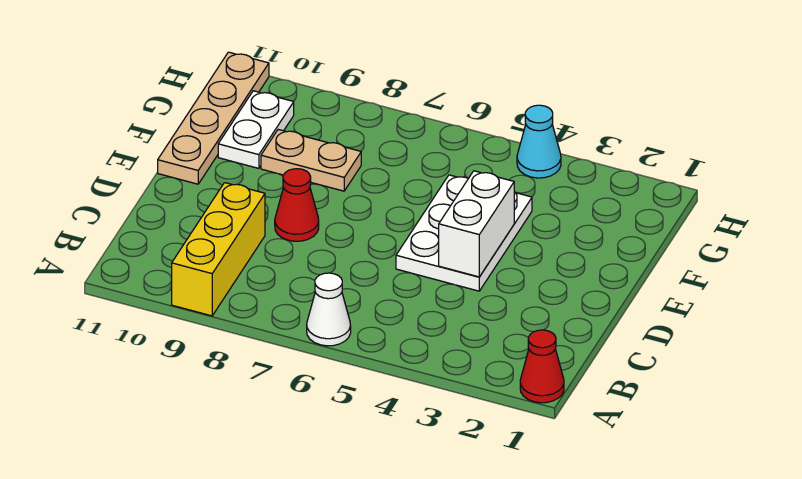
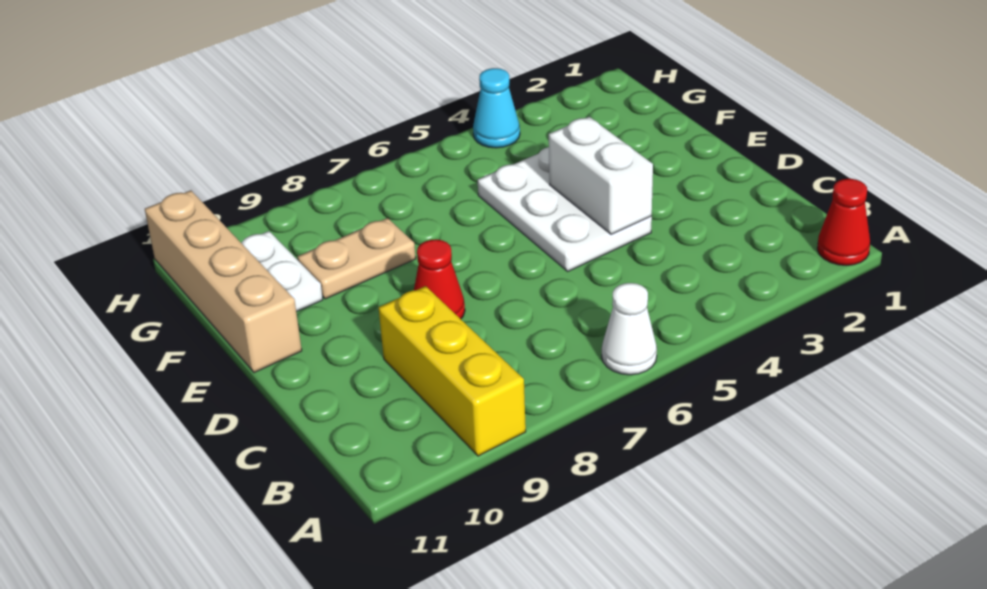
tan 1x4 plate [158,52,269,184] -> tan 1x4 brick [145,190,302,373]

